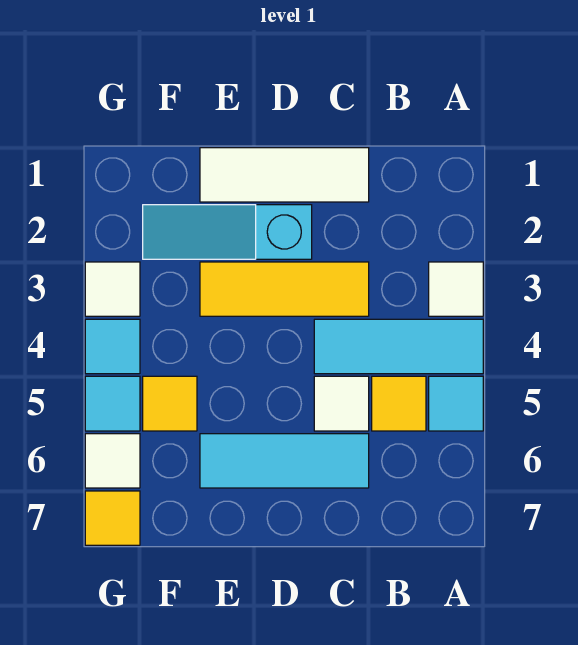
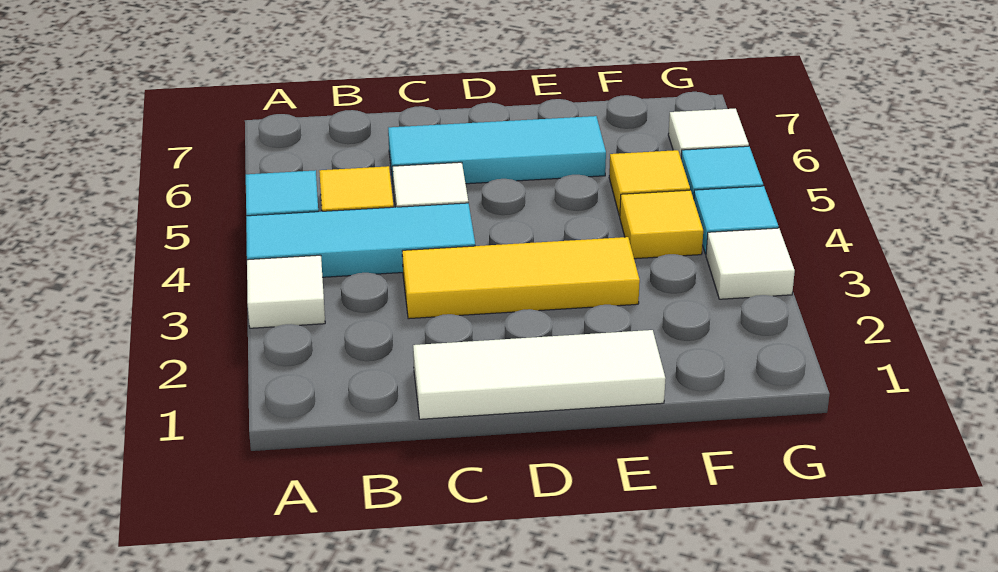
cyan 1x3 slope [143,205,312,259] -> none
yellow 1x1 tile [85,491,140,545] -> yellow 1x1 tile moved to [620,190,703,259]

